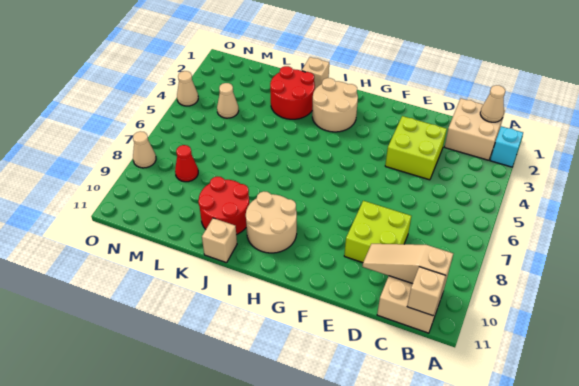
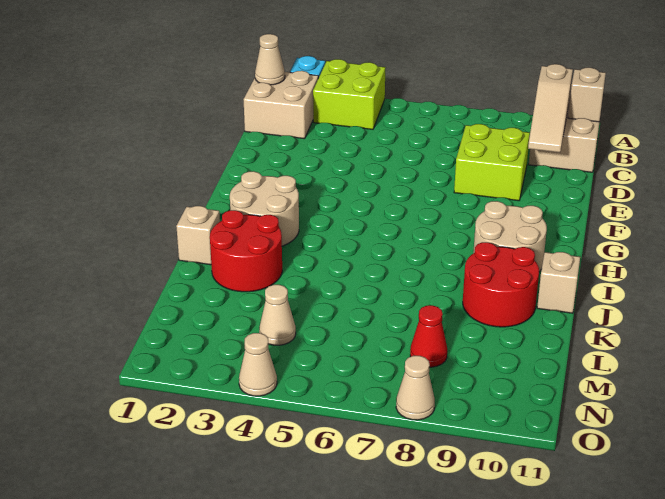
lime 2x2 brick [385,116,447,180] -> lime 2x2 brick moved to [313,59,385,129]

